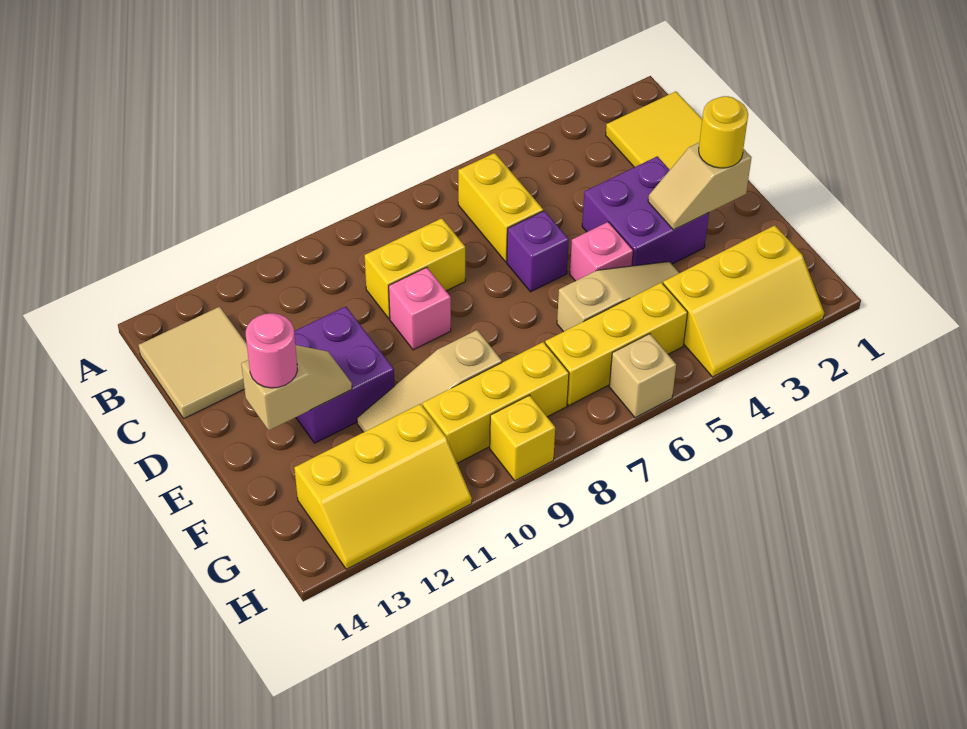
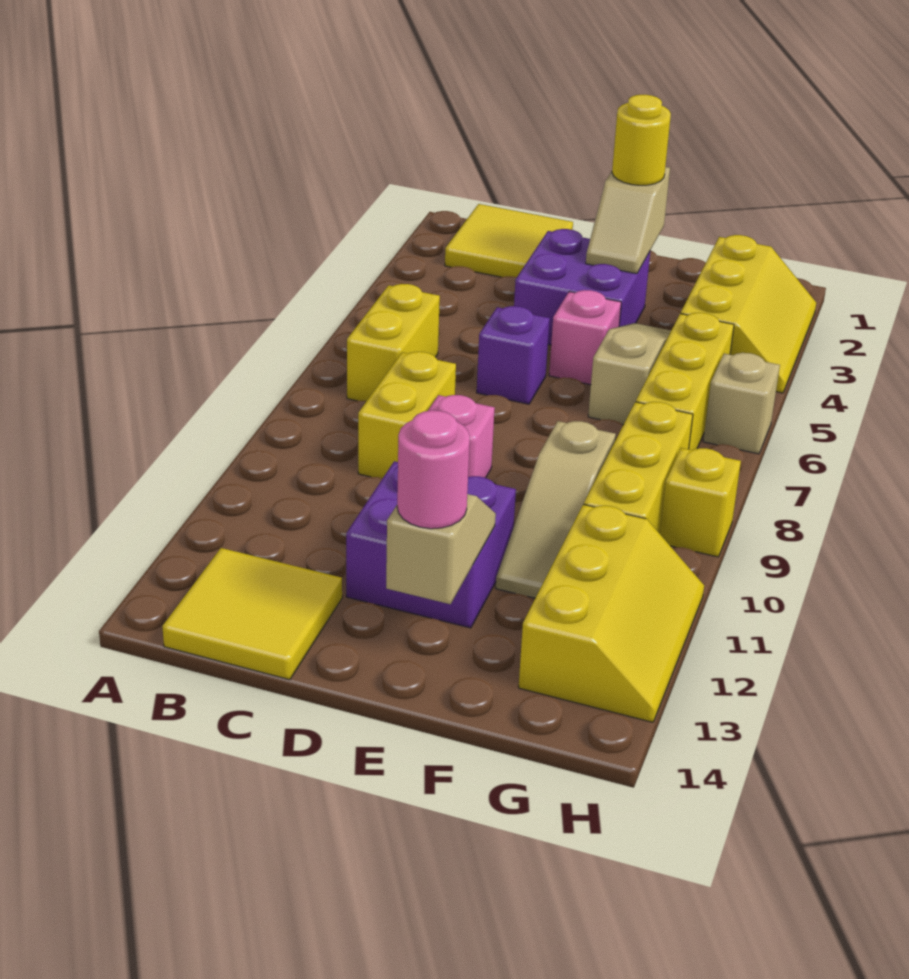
yellow 1x2 brick [458,153,543,262] -> yellow 1x2 brick turned to [347,284,440,401]
tan 2x2 tile [139,307,249,418] -> yellow 2x2 tile [162,548,342,680]

